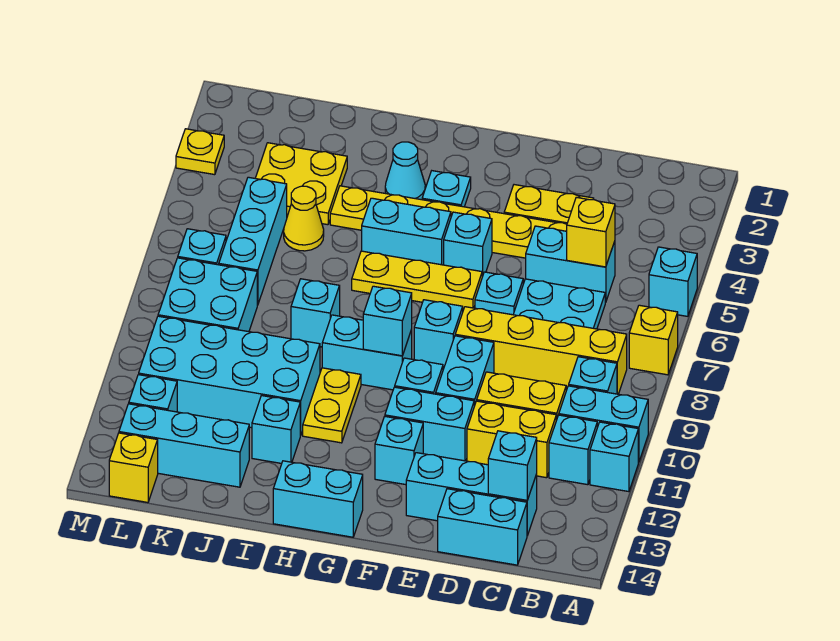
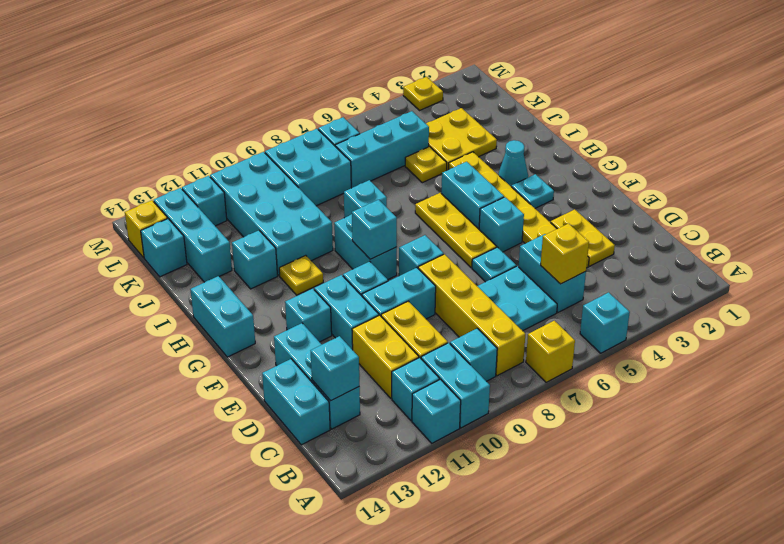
yellow 1x2 plate [303,368,361,443] -> yellow 1x1 plate [279,255,323,295]
yellow 1x1 cone [284,186,324,251] -> yellow 1x1 plate [405,147,447,183]
none -> cyan 1x1 brick [141,219,187,277]

